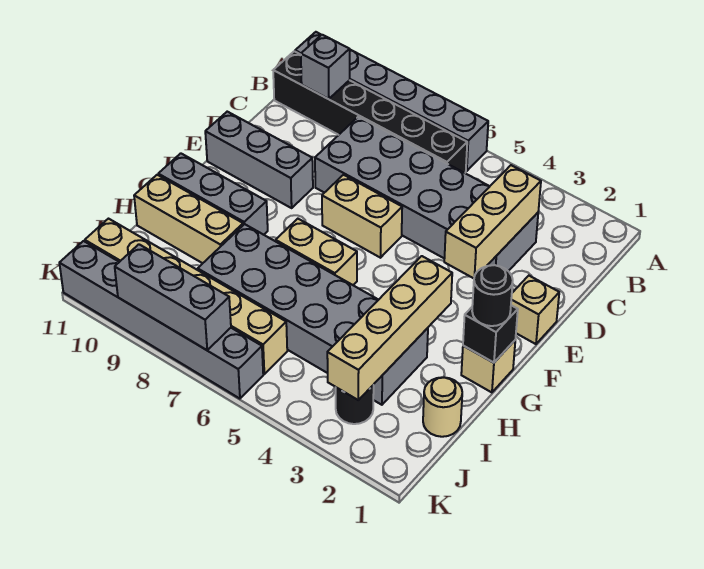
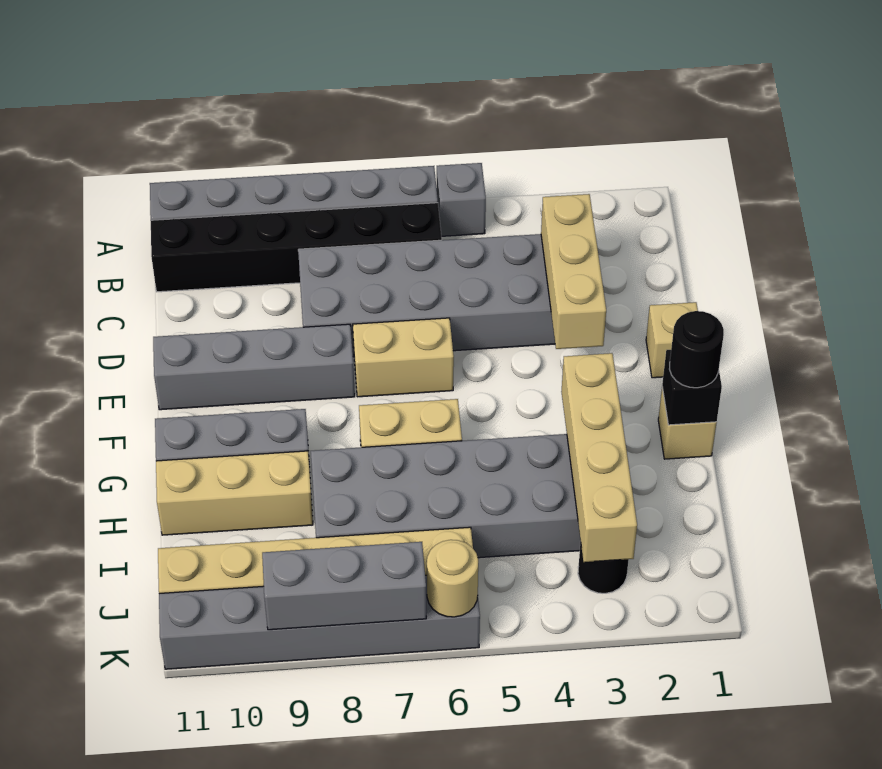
grey 1x1 brick [301,35,350,99] -> grey 1x1 brick moved to [437,163,486,236]
grey 1x3 brick [205,112,313,208] -> grey 1x4 brick [153,324,355,410]
tan 1x1 round brick [423,377,462,437] -> tan 1x1 round brick moved to [427,540,478,617]

